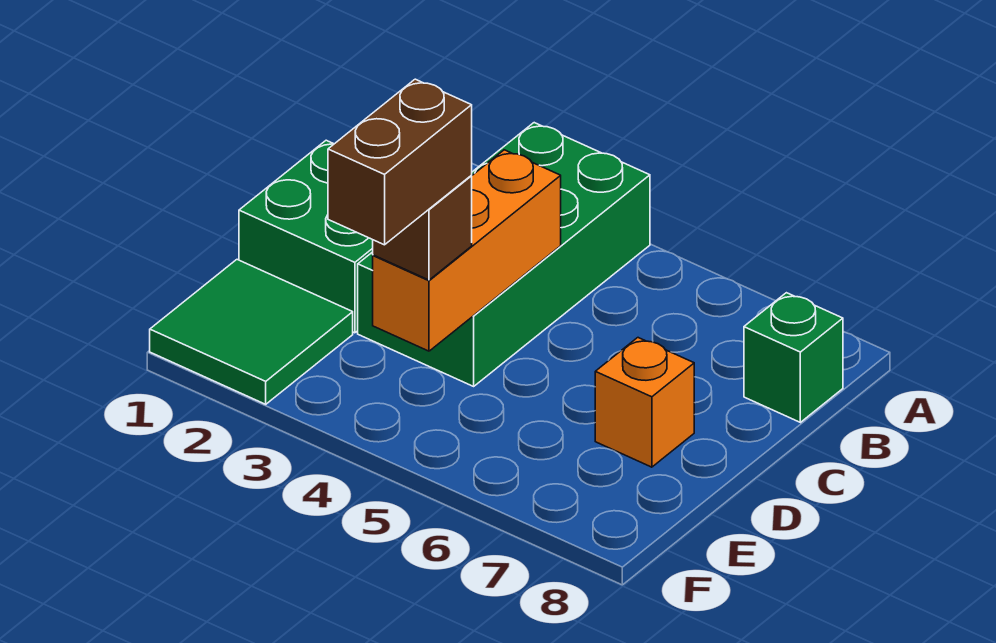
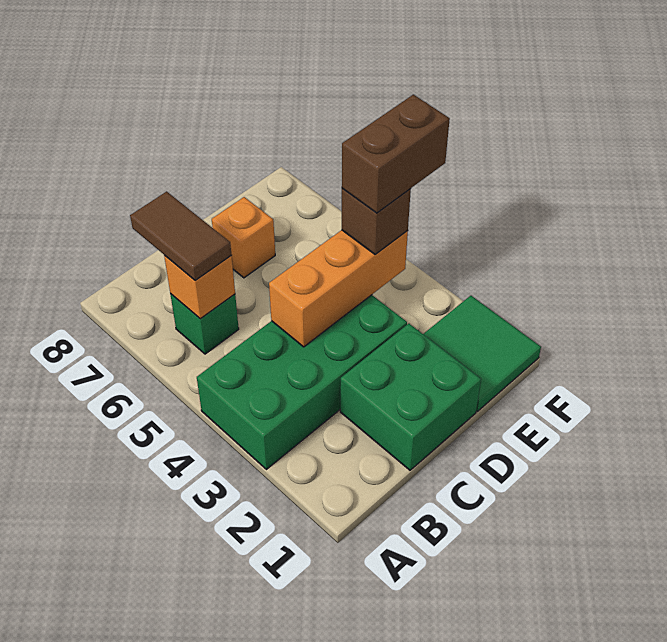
none -> orange 1x1 brick [164,255,235,318]
none -> brown 1x2 tile [130,191,231,280]
green 1x1 brick [744,293,843,422] -> green 1x1 brick moved to [170,294,239,354]

